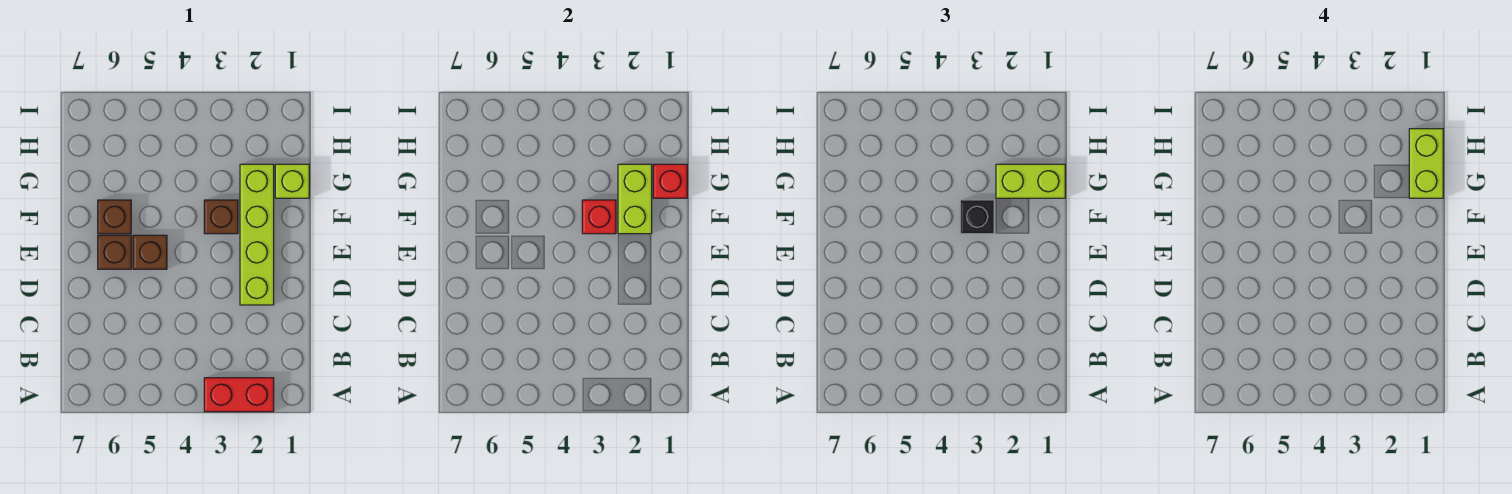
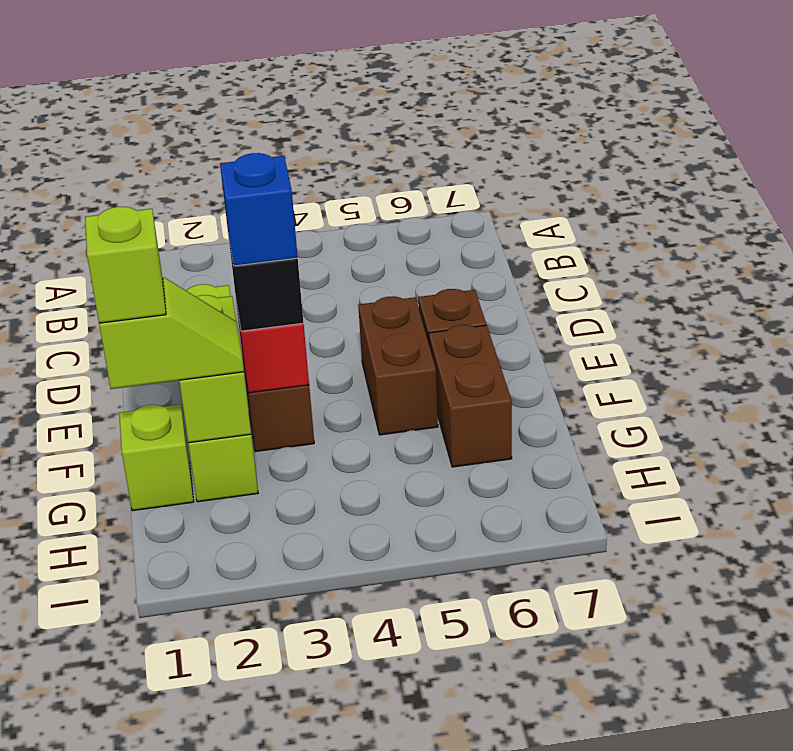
red 1x2 brick [204,378,274,412] -> none
brown 1x1 brick [133,235,167,269] -> brown 1x2 brick [358,296,438,435]
none -> blue 1x1 brick [220,153,298,266]
brown 1x1 brick [98,200,131,234] -> brown 1x2 brick [429,325,512,467]
red 1x1 brick [653,164,687,198] -> none
lime 1x2 brick [996,164,1065,198] -> lime 1x2 slope [99,277,244,389]
lime 1x2 brick [1409,129,1443,198] -> lime 1x1 brick [85,207,166,323]

